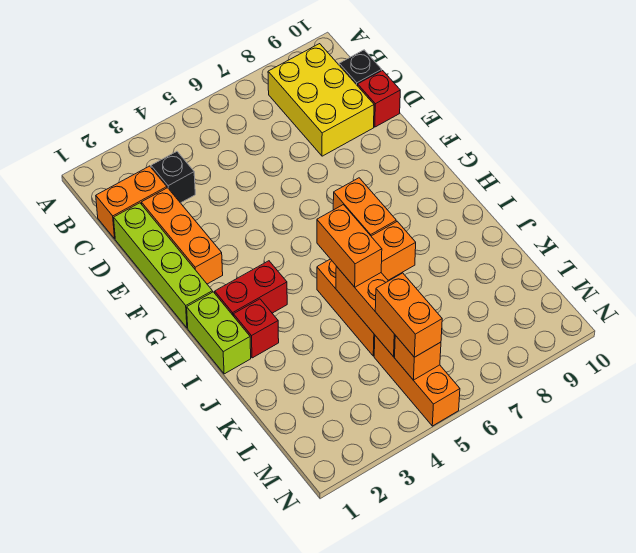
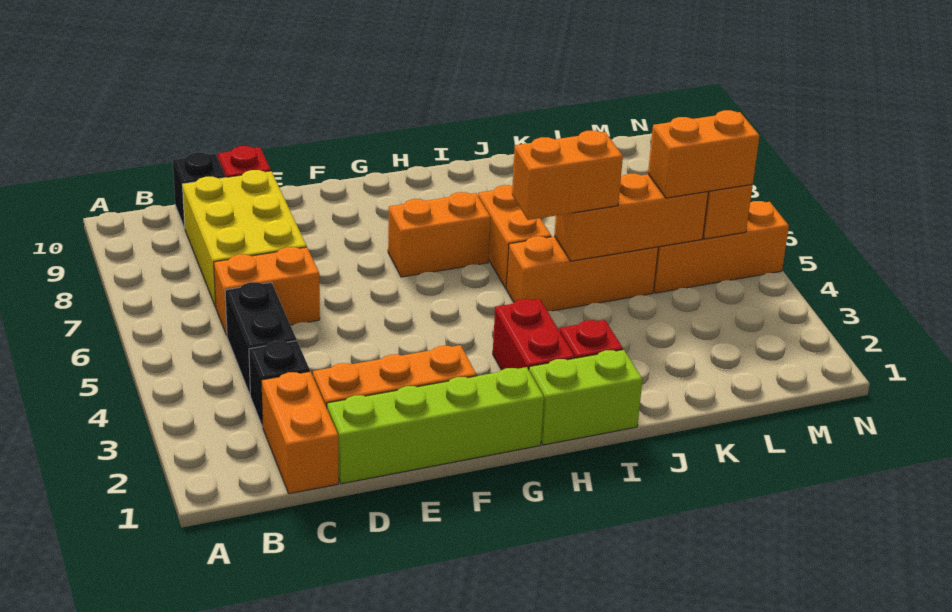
yellow 2x3 brick [268,44,374,156] -> yellow 2x3 brick turned to [182,170,307,307]
none -> black 1x2 brick [225,282,296,394]
none -> orange 1x2 brick [214,247,320,335]

